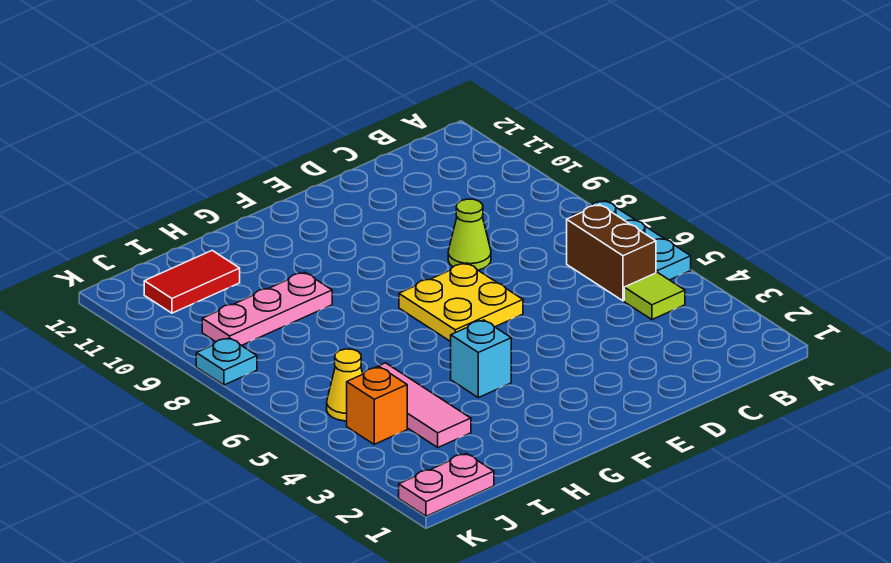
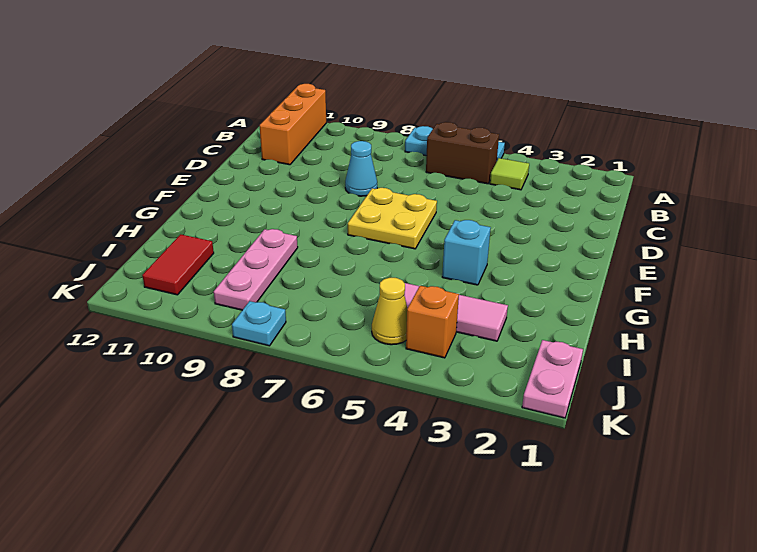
none -> orange 1x3 brick [260,84,326,165]
lime 1x1 cone [448,199,491,270] -> cyan 1x1 cone [345,141,377,196]

